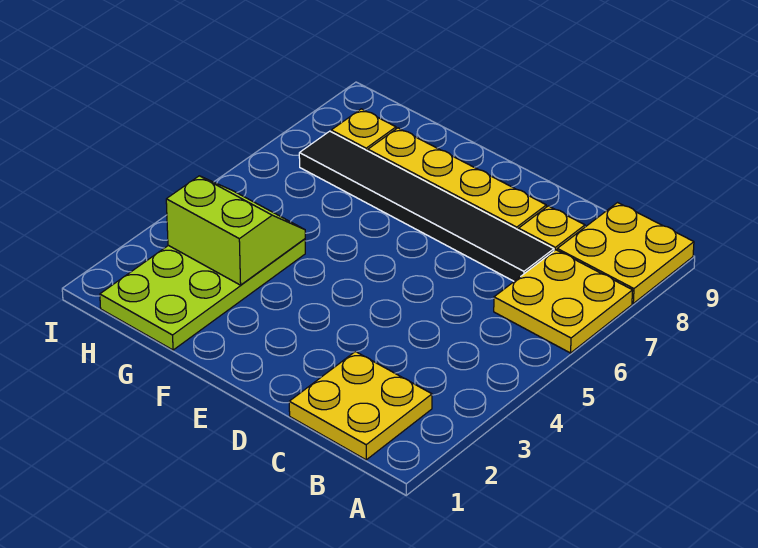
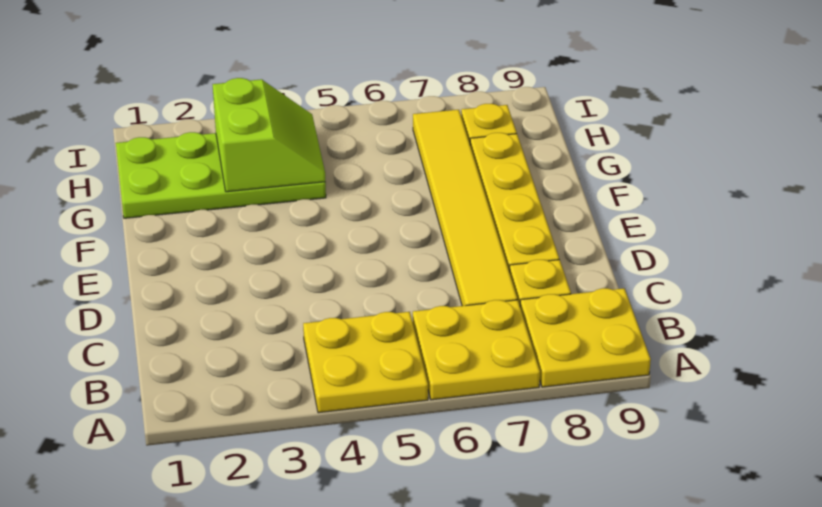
yellow 2x2 plate [289,352,432,460] -> yellow 2x2 plate moved to [303,312,428,413]
black 1x6 tile [299,131,554,281] -> yellow 1x6 tile [413,110,517,306]

